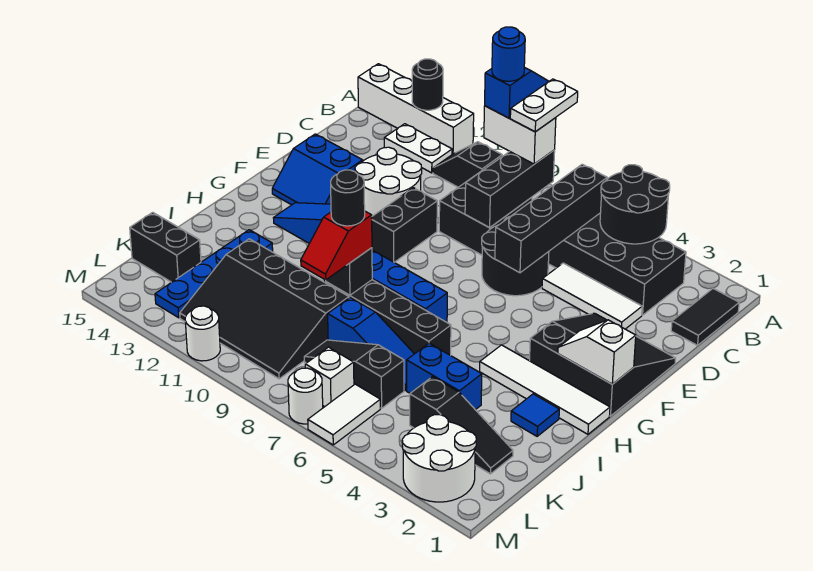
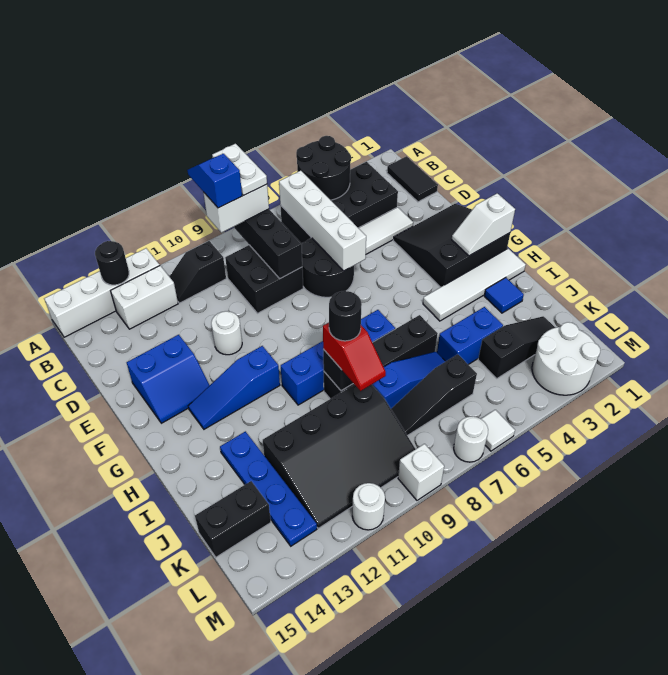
black 1x4 brick [495,164,607,273] -> white 1x4 brick [279,171,366,271]
blue 1x1 round brick [492,27,525,81] -> none
white 1x2 plate [384,124,452,173] -> white 1x2 brick [111,266,178,329]
white 2x2 round brick [355,147,422,216] -> white 1x1 round brick [211,311,242,355]
black 1x2 brick [372,188,437,262] -> none
white 1x2 tile [308,384,380,445] -> white 1x1 tile [481,410,515,451]
white 1x1 brick [305,347,354,407] -> white 1x1 brick moved to [398,444,444,500]

